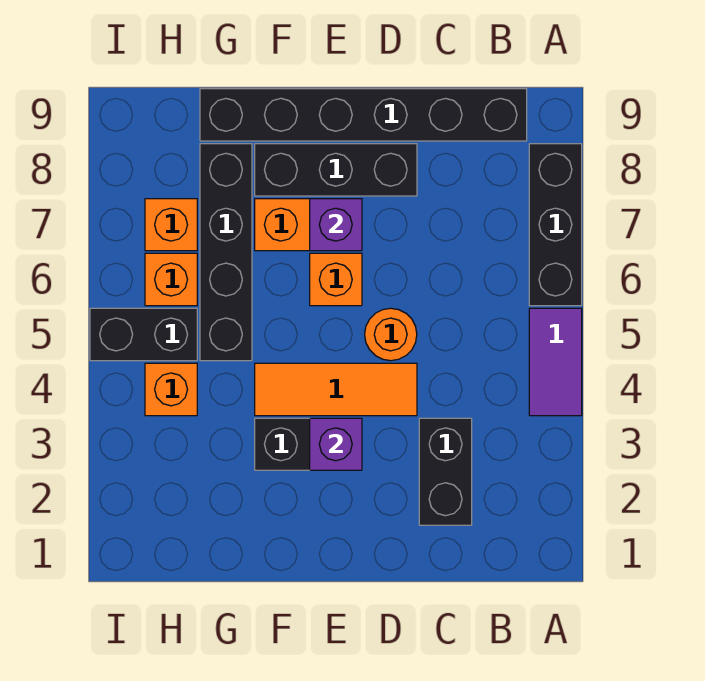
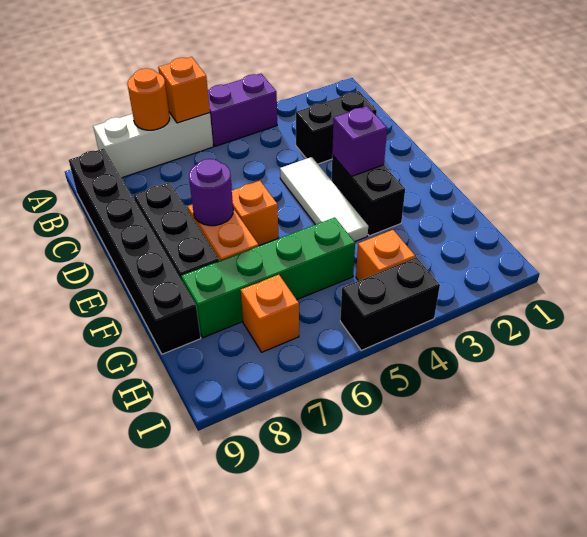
purple 1x2 tile [529,308,582,416] -> purple 1x2 brick [208,74,277,146]
black 1x3 brick [529,144,582,306] -> white 1x3 brick [93,112,213,178]
orange 1x3 tile [255,363,417,416] -> white 1x3 tile [280,157,368,242]
orange 1x1 round brick [365,308,417,361] -> orange 1x1 round brick moved to [127,68,170,130]
purple 1x1 brick [310,199,362,251] -> purple 1x1 round brick [189,159,233,226]
black 1x4 brick [200,144,252,361] -> green 1x4 brick [181,217,355,338]
black 1x2 brick [90,308,197,361] -> black 1x2 brick turned to [340,257,440,350]
orange 1x1 brick [145,253,197,306] -> orange 1x1 brick moved to [158,57,210,123]

